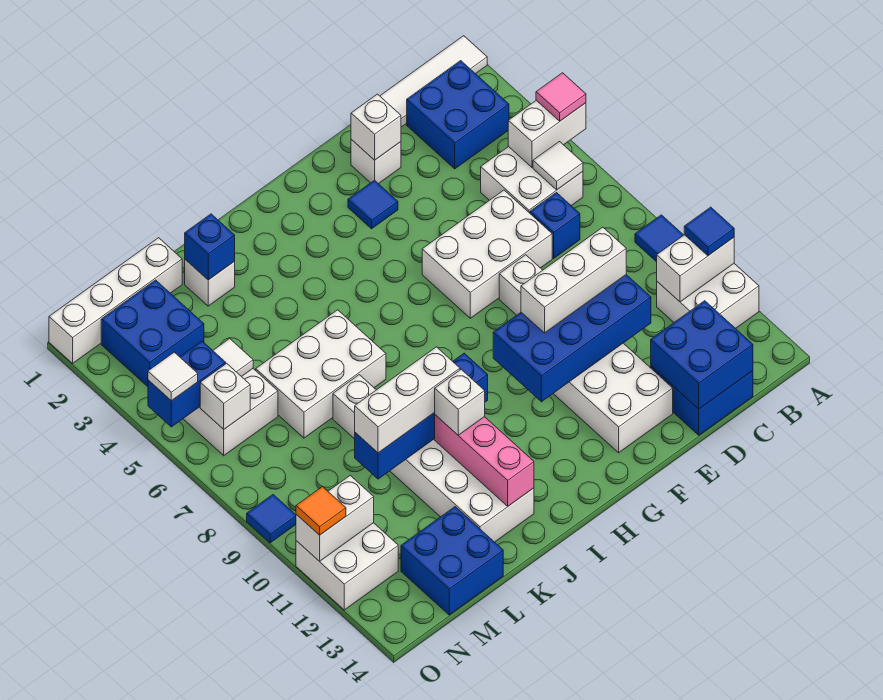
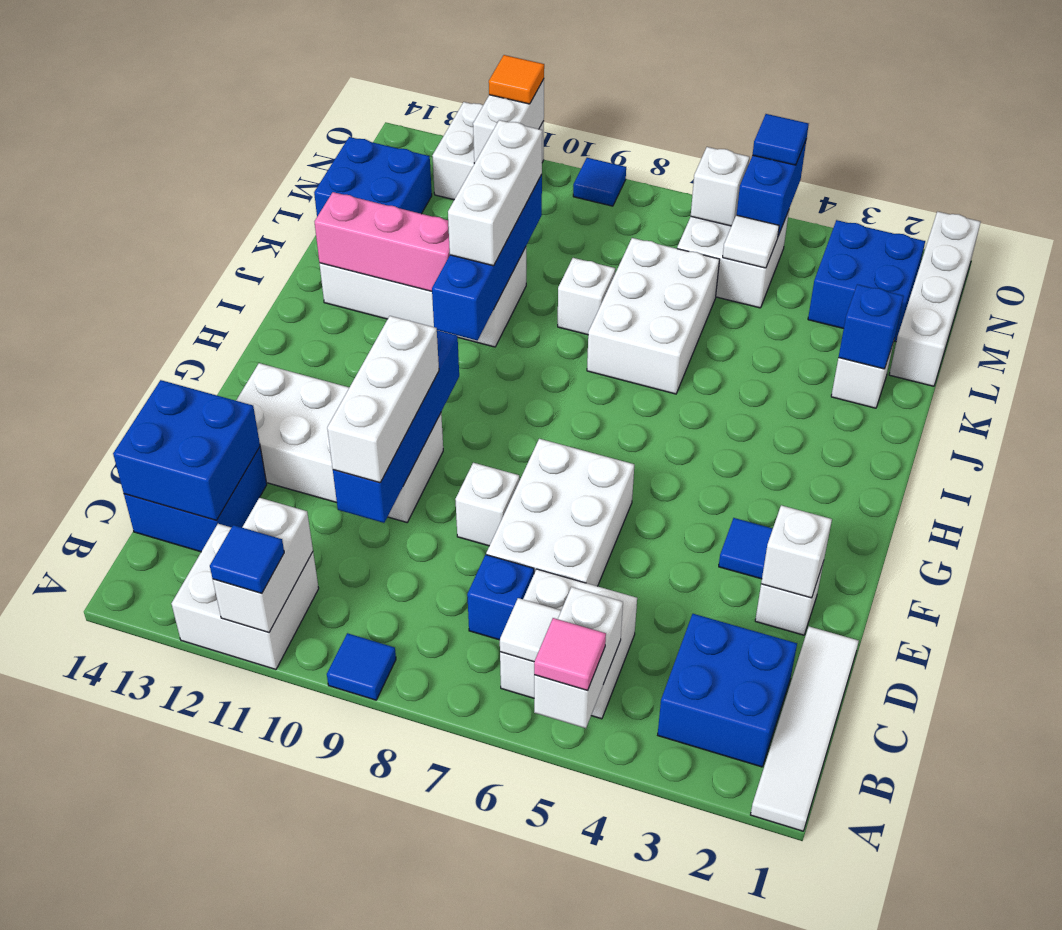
blue 2x4 brick [493,275,651,402] -> blue 1x4 brick [333,330,459,523]
white 1x1 brick [434,369,485,435] -> none
white 1x1 tile [148,352,198,401] -> blue 1x1 tile [753,114,809,165]

